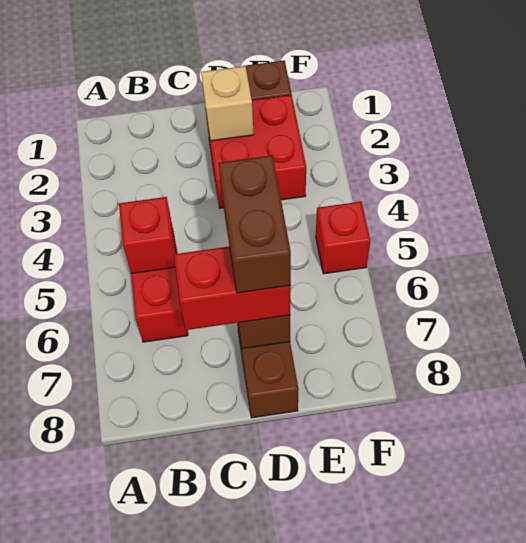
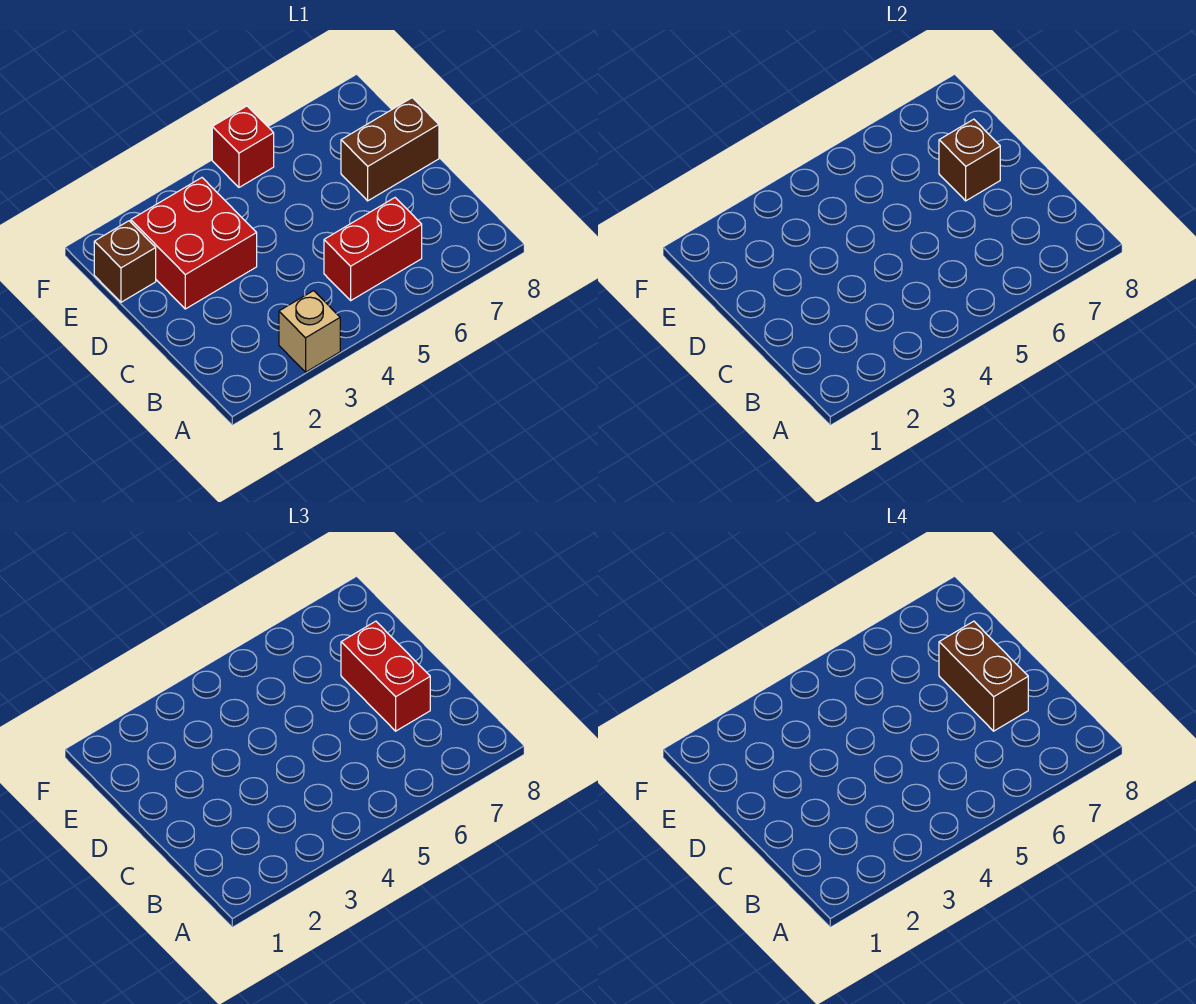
red 1x1 brick [119,197,176,274] -> none
tan 1x1 brick [201,66,254,141] -> tan 1x1 brick moved to [279,291,340,372]
brown 1x2 brick [219,155,291,293] -> brown 1x2 brick turned to [939,621,1028,731]

